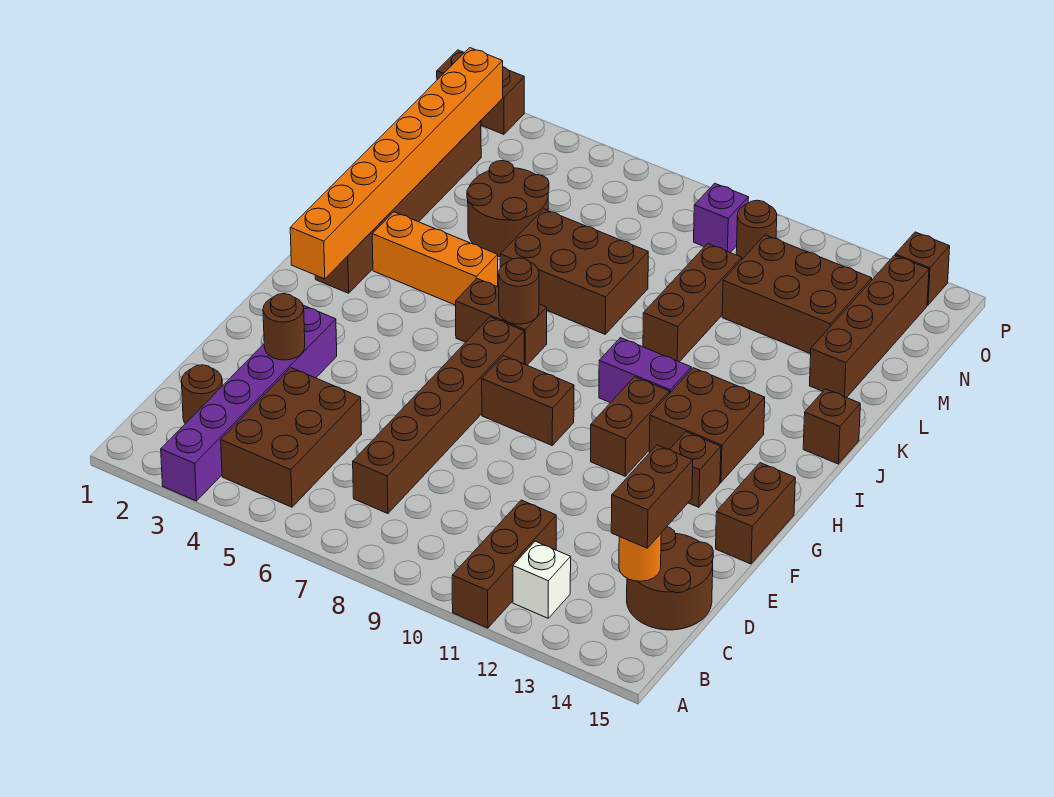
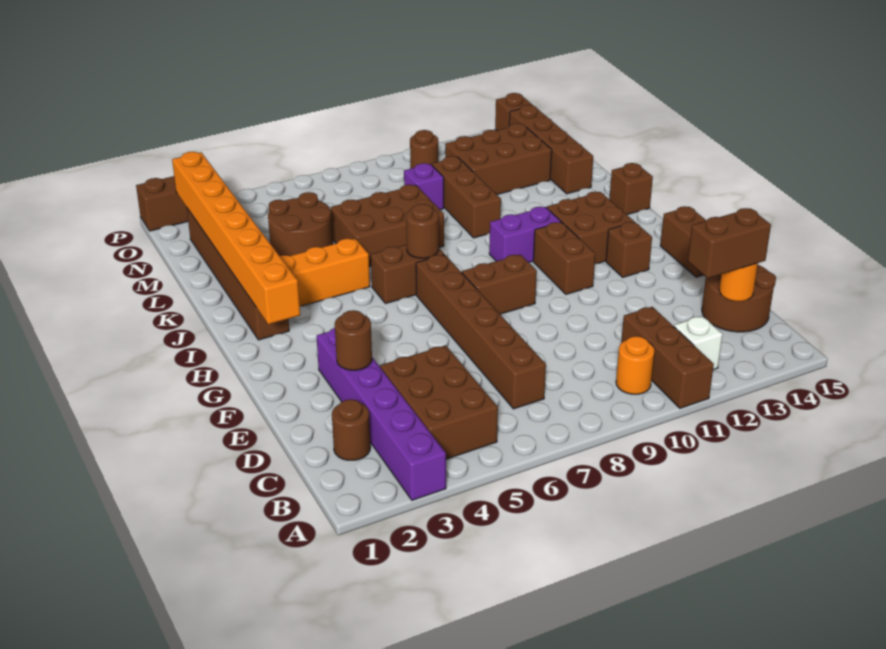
none -> orange 1x1 round brick [616,336,654,394]
brown 1x2 brick [611,445,693,548] -> brown 1x2 brick turned to [688,208,771,278]
purple 1x1 brick [694,183,748,253] -> purple 1x1 brick moved to [404,163,444,210]

